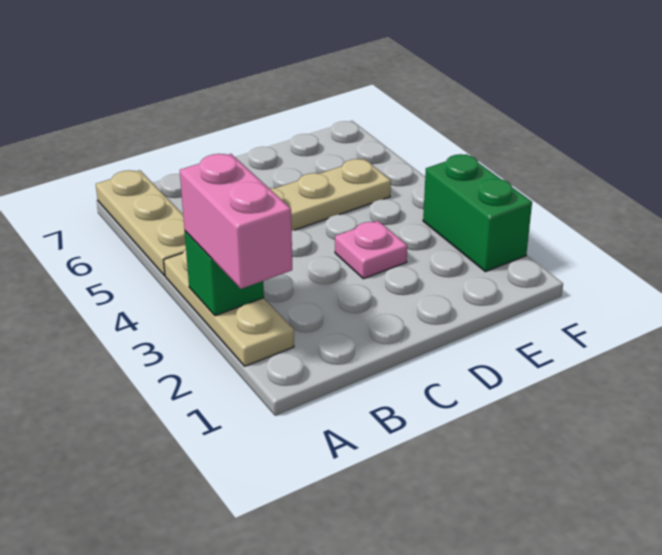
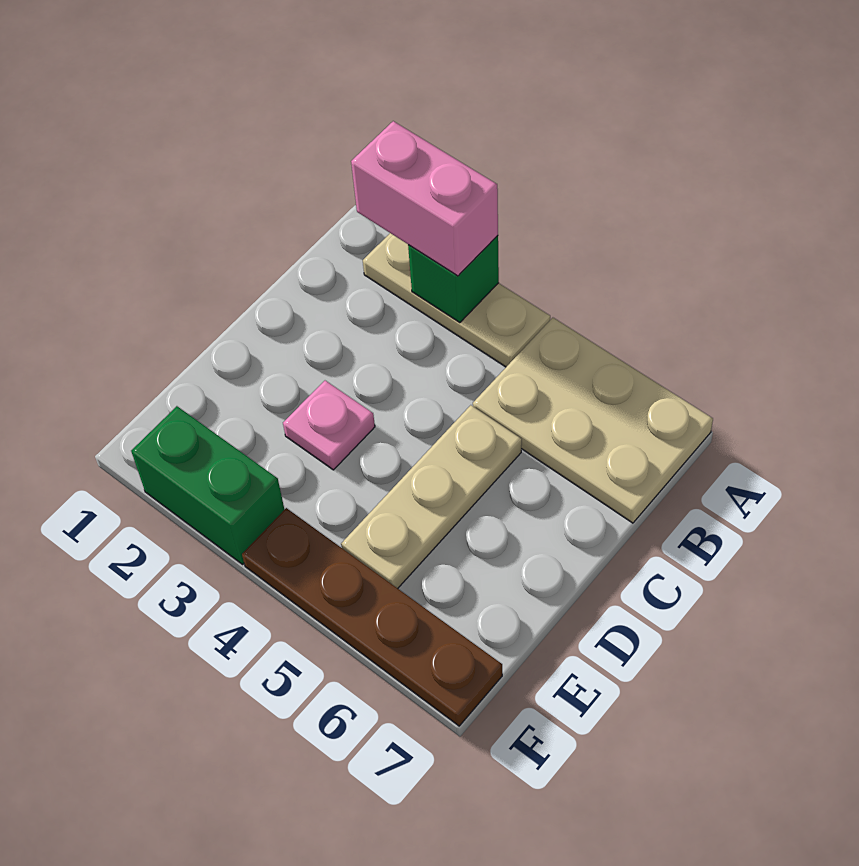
tan 1x3 plate [96,170,186,276] -> tan 2x3 plate [473,318,713,523]
none -> brown 1x4 plate [242,508,502,726]

